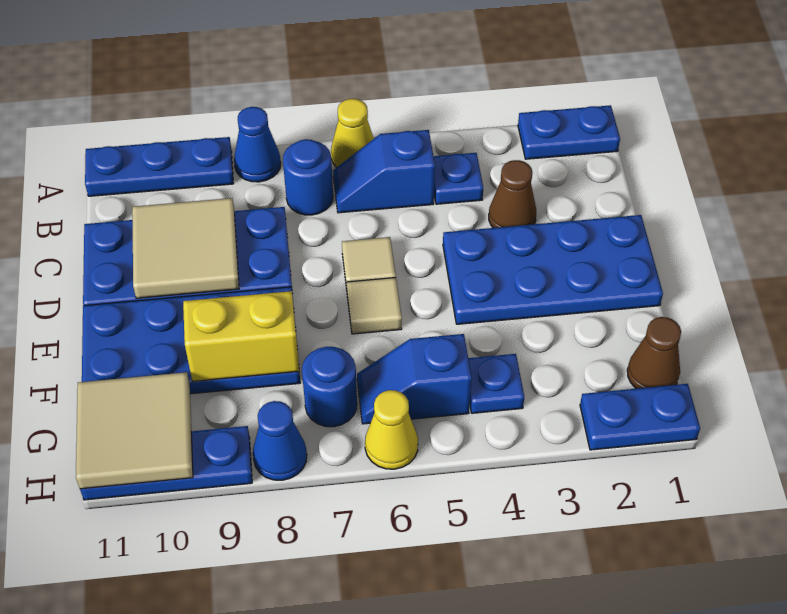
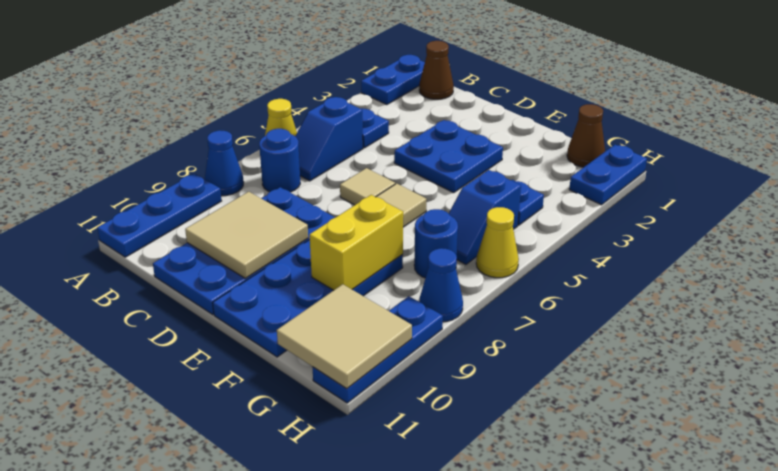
brown 1x1 cone [489,160,536,228] -> brown 1x1 cone moved to [419,41,454,99]
blue 2x4 plate [443,215,663,324] -> blue 2x2 plate [394,120,503,193]

